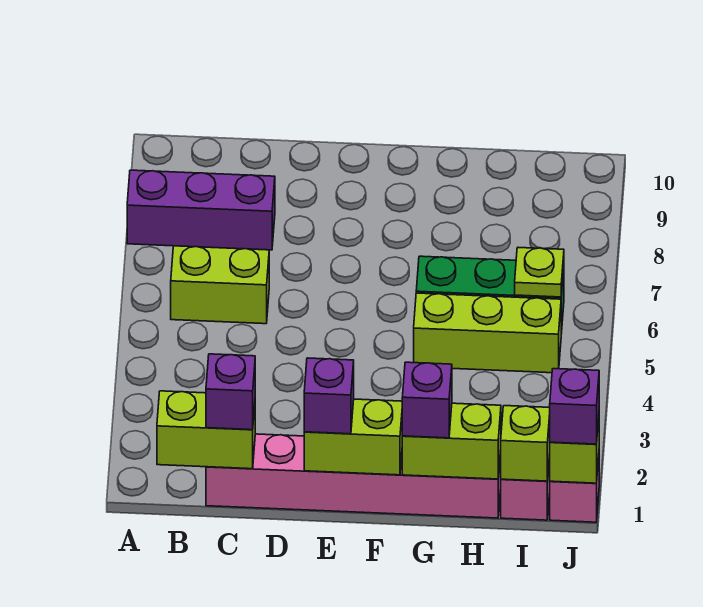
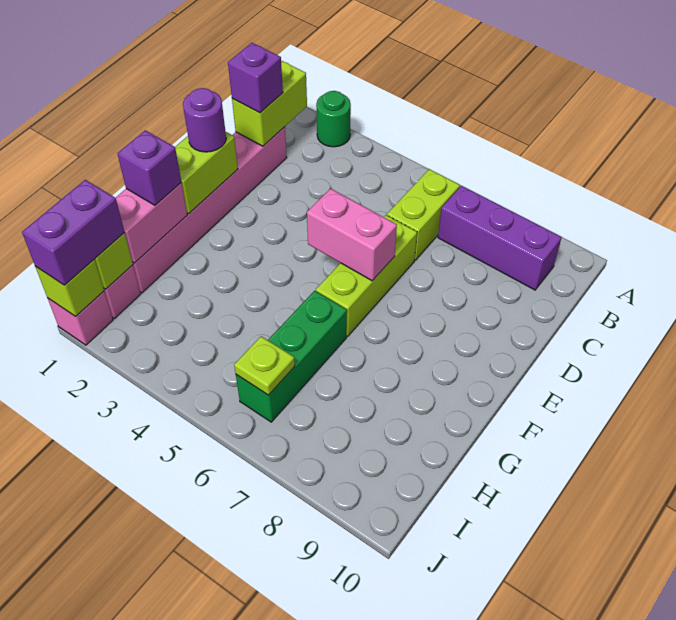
none -> green 1x1 round brick [316,91,351,147]
purple 1x3 brick [127,170,275,250] -> purple 1x3 brick turned to [438,186,562,290]
purple 1x1 brick [304,358,354,434] -> purple 1x1 round brick [183,88,226,152]
none -> pink 1x2 brick [307,189,397,281]
lime 1x2 brick [402,403,501,479] -> pink 1x2 brick [116,183,187,263]
lime 1x3 brick [414,293,561,373] -> lime 1x3 brick moved to [316,215,417,337]
purple 1x1 brick [550,369,599,444] -> purple 1x2 brick [22,180,124,285]

